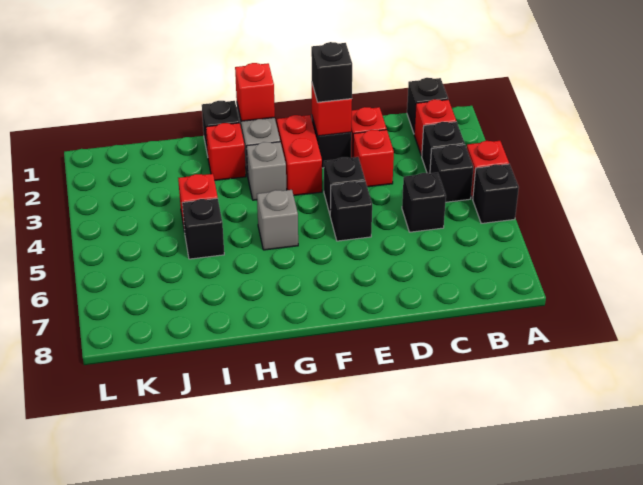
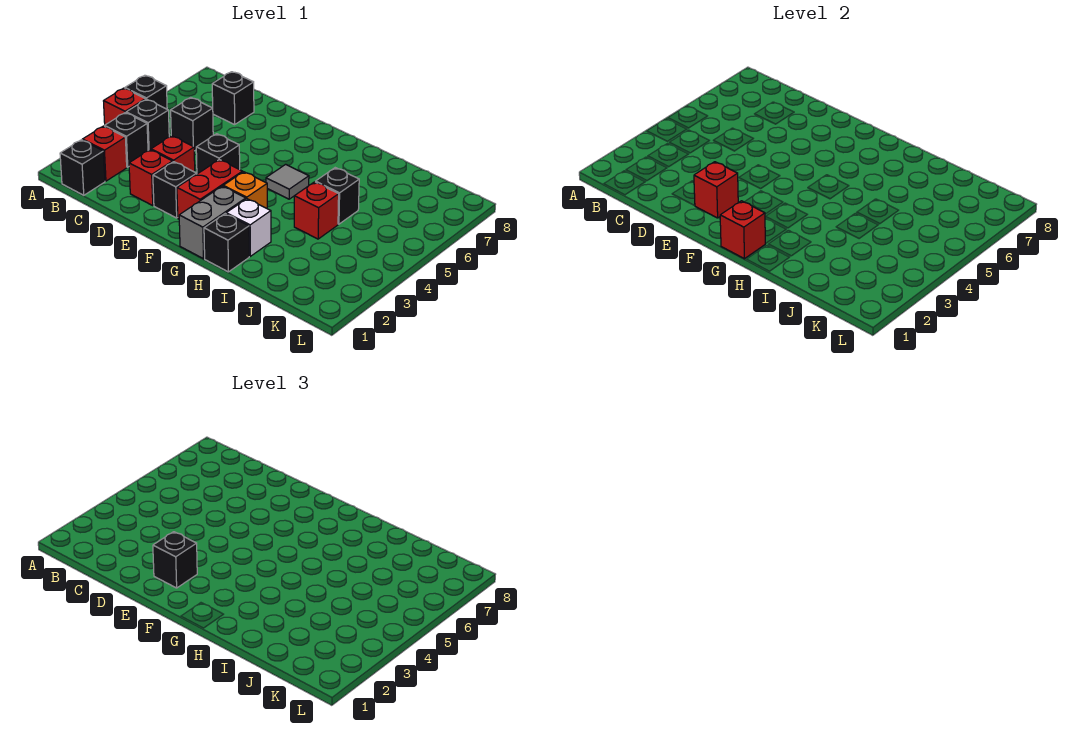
black 1x1 brick [330,181,372,241] -> black 1x1 brick moved to [212,72,254,125]
grey 1x1 brick [246,142,286,200] -> orange 1x1 brick [223,172,267,208]
grey 1x1 brick [257,190,298,250] -> grey 1x1 tile [266,164,309,199]
red 1x1 brick [206,123,246,180] -> white 1x1 brick [226,199,271,256]

